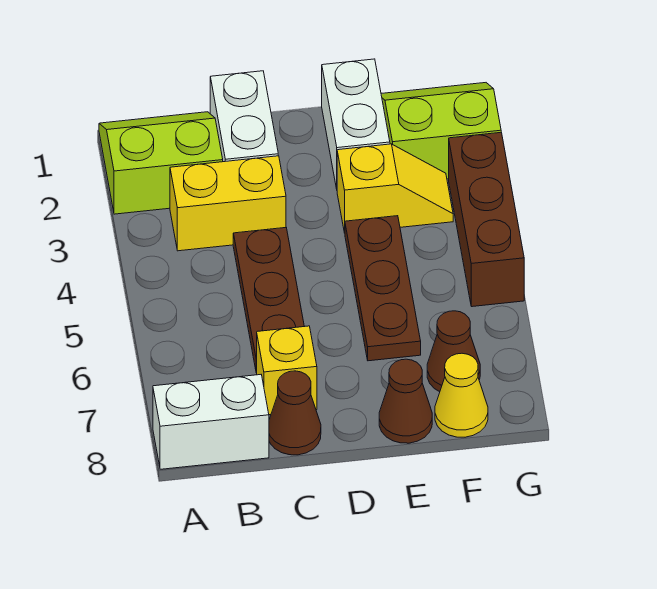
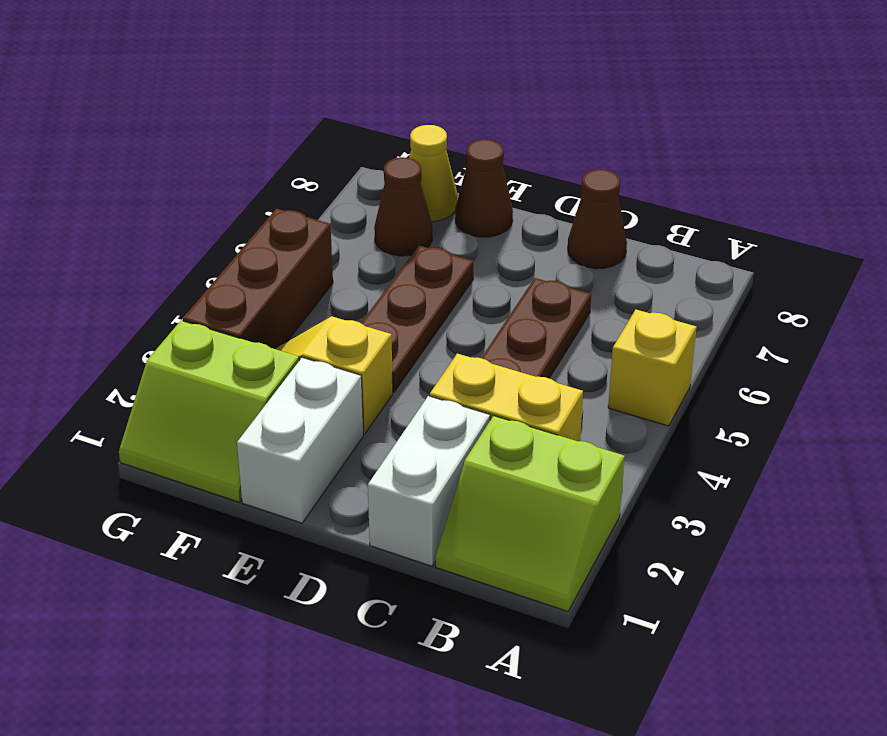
white 1x2 brick [153,375,269,469] -> none
yellow 1x1 brick [256,326,317,415] -> yellow 1x1 brick moved to [608,310,697,426]

